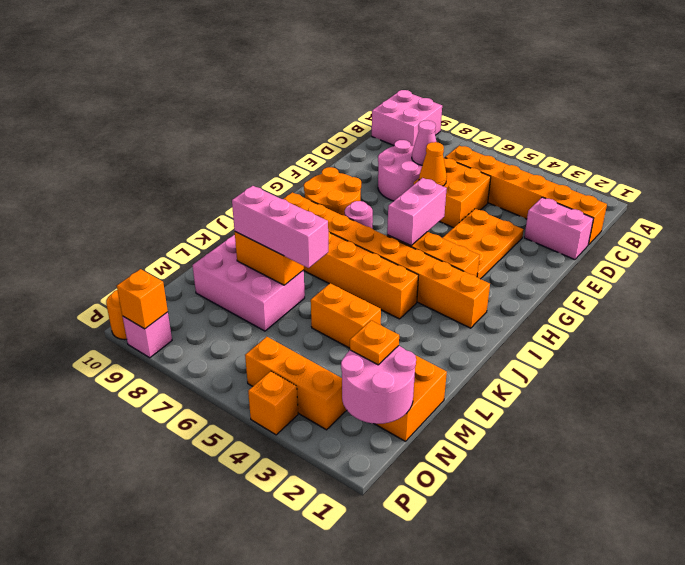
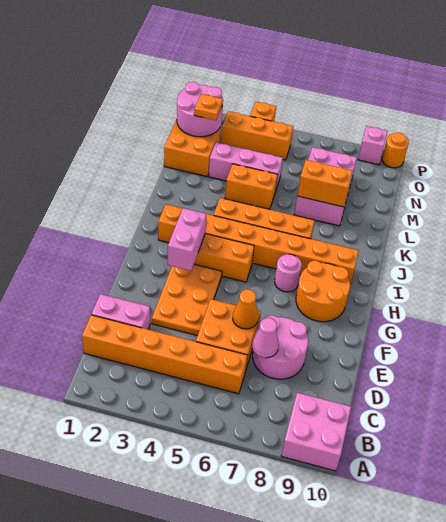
pink 1x2 brick [387,178,447,246] -> pink 1x2 brick moved to [168,208,206,271]
pink 1x3 brick [232,186,328,268] -> pink 1x3 brick moved to [209,142,283,192]
pink 2x3 brick [192,235,305,331] -> pink 2x3 brick turned to [294,147,357,226]
orange 1x1 brick [117,269,168,329] -> none

